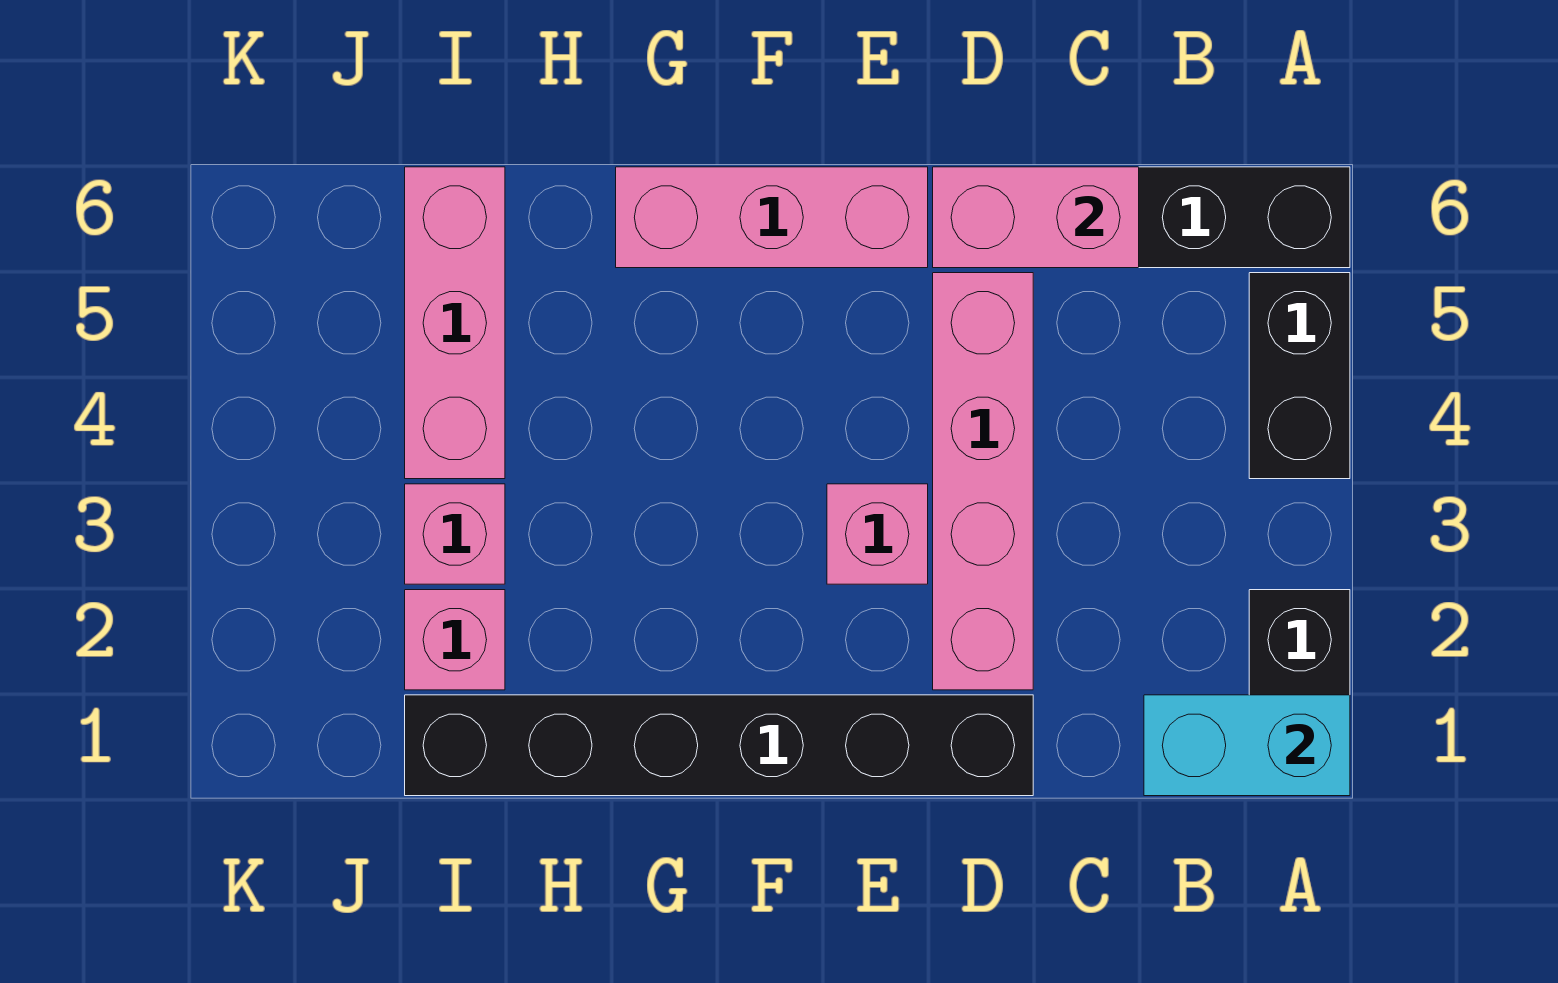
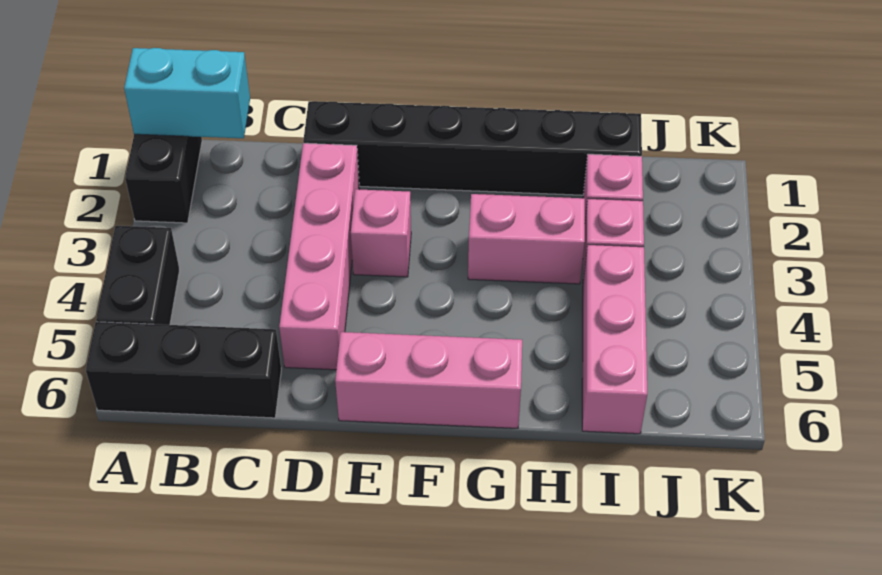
pink 1x2 brick [933,167,1139,268] -> pink 1x2 brick moved to [468,194,585,284]

